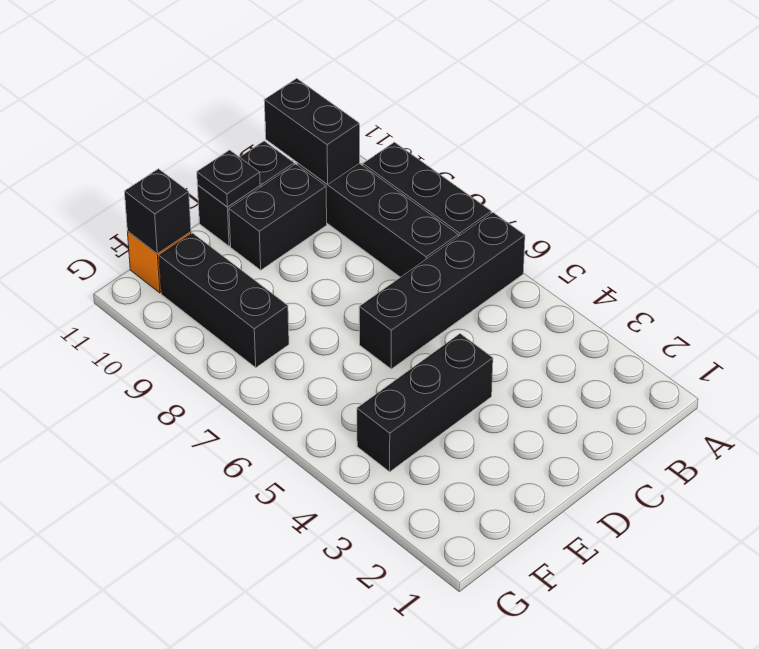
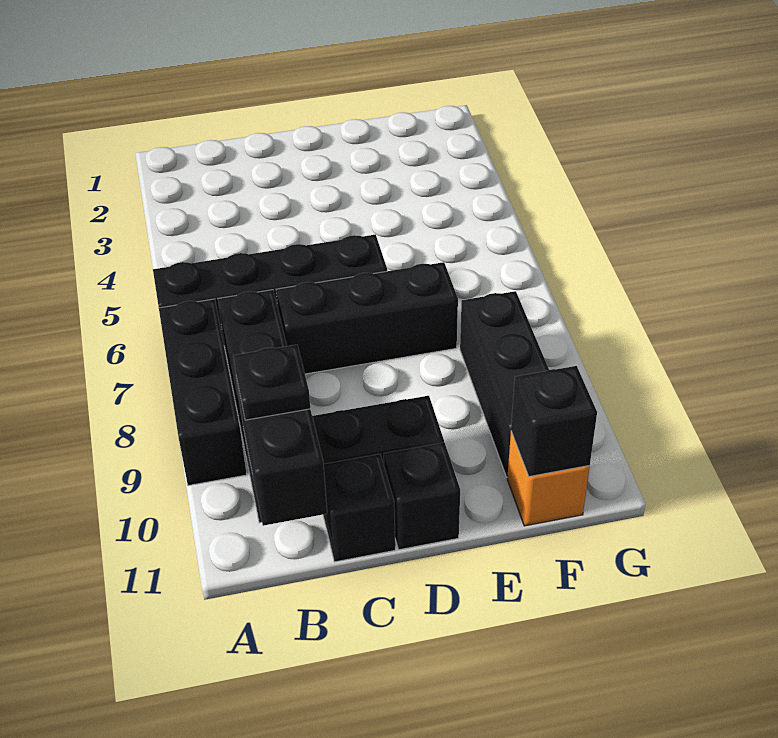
black 1x3 brick [357,334,493,472] -> black 1x3 brick moved to [276,262,458,374]
black 1x1 plate [197,150,260,207] -> black 1x1 plate moved to [233,345,310,420]

